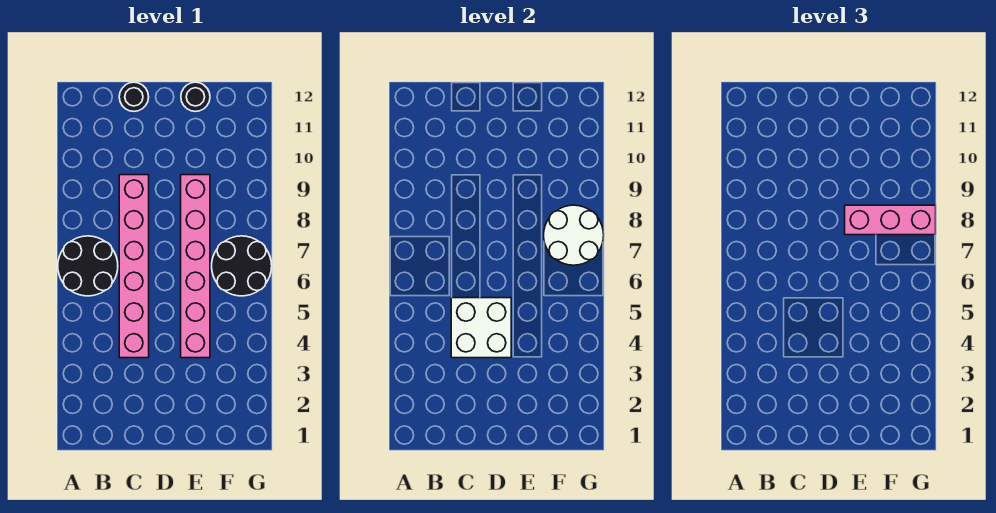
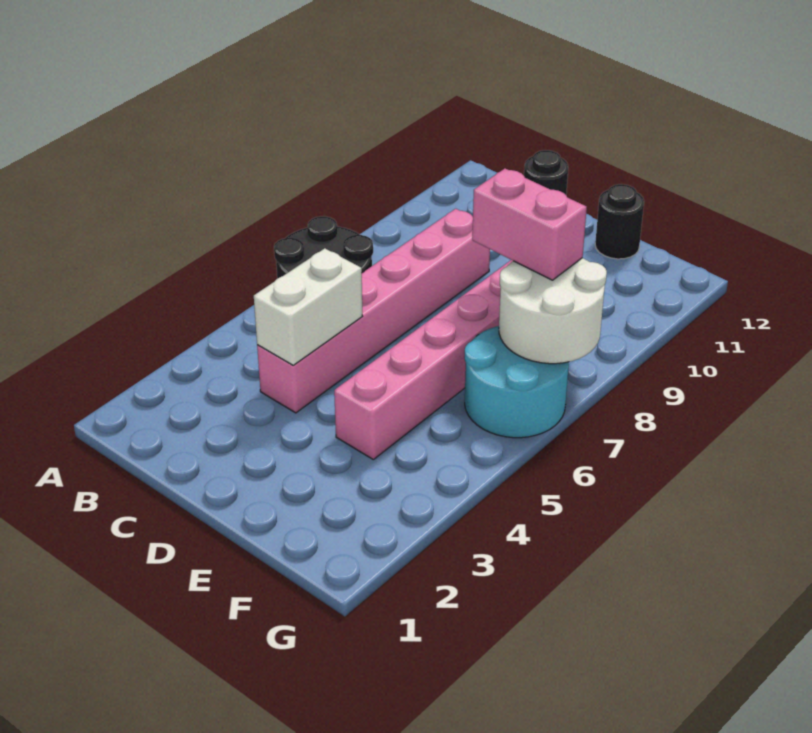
white 2x2 brick [451,298,511,358] -> white 1x2 brick [254,248,363,365]
pink 1x3 brick [845,205,936,235] -> pink 1x2 brick [472,169,587,280]
black 2x2 round brick [212,236,272,296] -> cyan 2x2 round brick [464,326,569,438]

